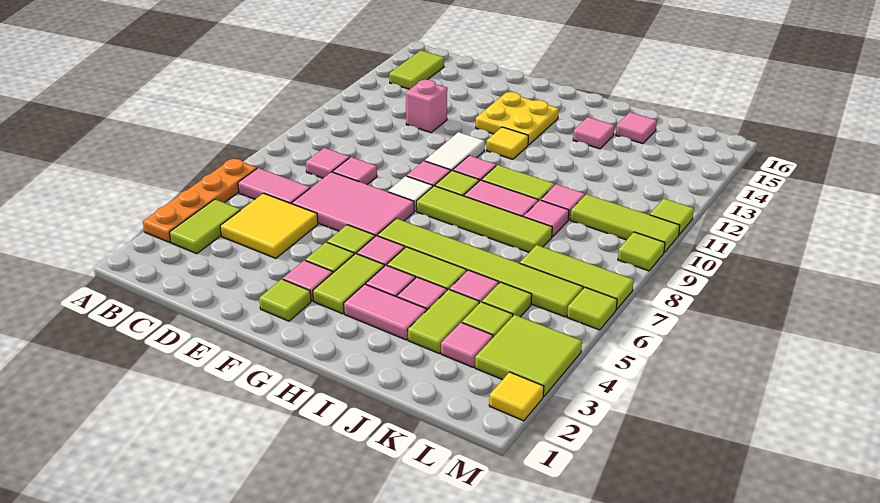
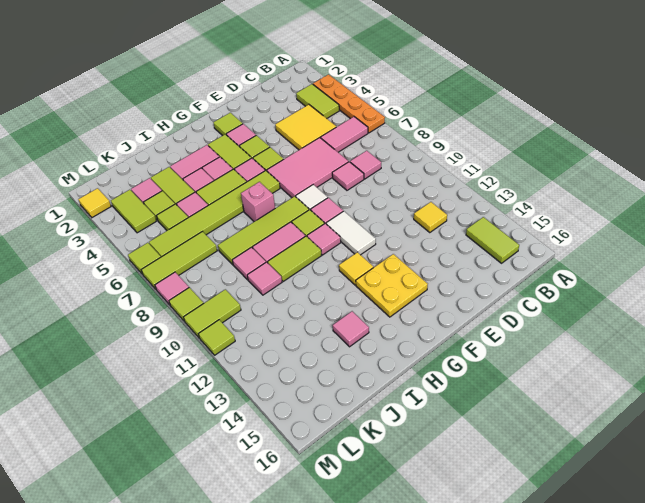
none -> yellow 1x1 tile [414,202,447,233]
pink 1x1 brick [406,80,447,133] -> pink 1x1 brick moved to [241,182,275,222]
pink 1x1 tile [616,112,657,144] -> pink 1x1 tile moved to [155,272,189,305]
lime 1x3 tile [570,194,680,252] -> lime 1x2 tile [184,289,241,338]
lime 2x2 tile [475,315,582,397] -> lime 1x2 tile [111,190,156,233]

